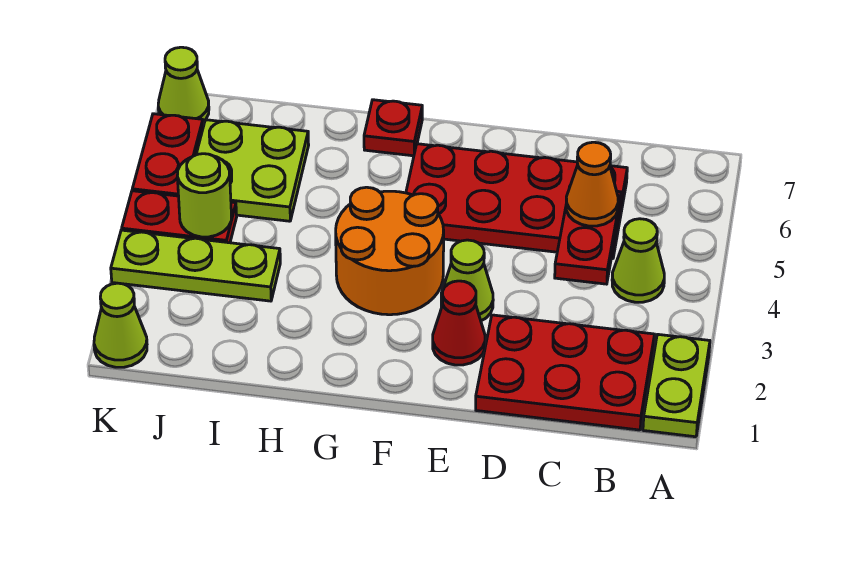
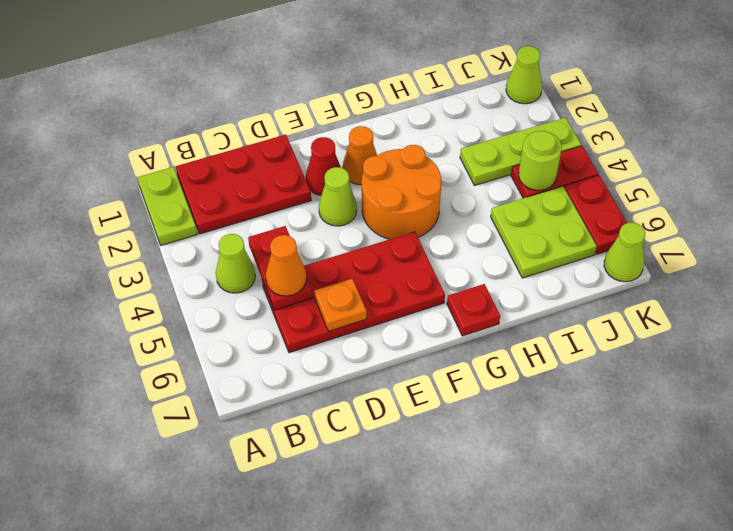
none -> orange 1x1 plate [315,279,367,331]
none -> orange 1x1 cone [343,126,377,185]

